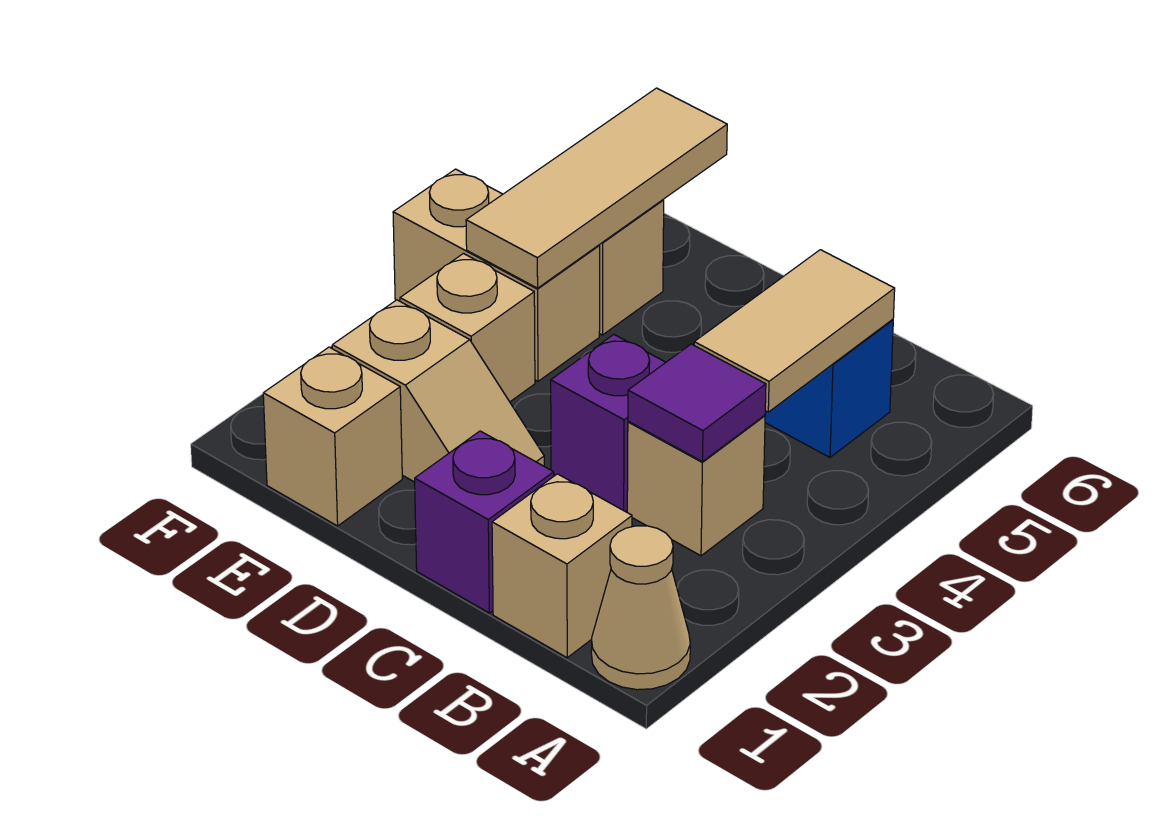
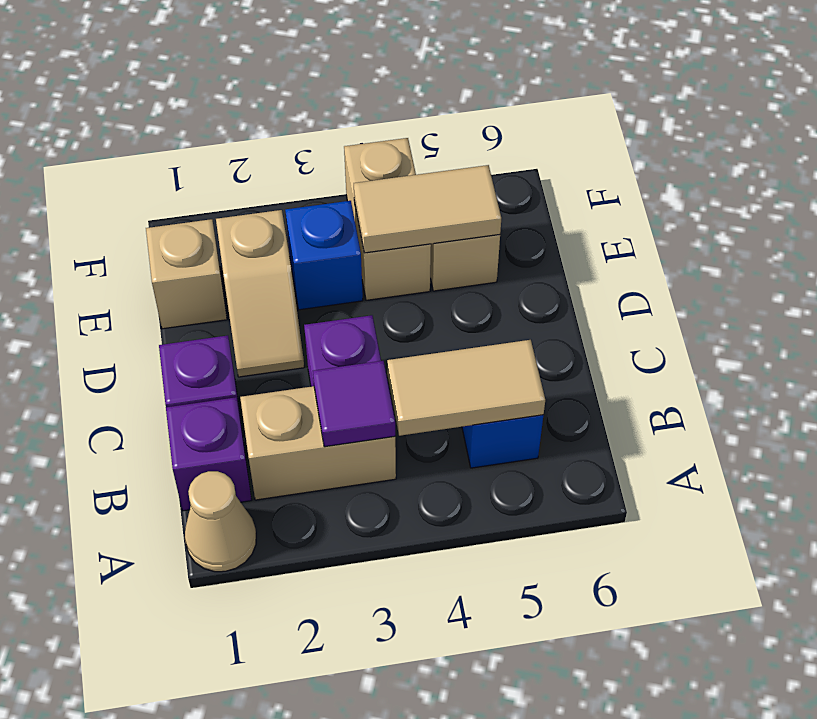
tan 1x1 brick [492,474,632,658] -> purple 1x1 brick [166,397,252,511]
tan 1x1 brick [627,415,765,556] -> tan 1x2 brick [240,386,396,500]
tan 1x1 brick [400,254,535,402] -> blue 1x1 brick [285,201,363,310]
tan 1x3 tile [466,88,727,288] -> tan 1x2 tile [354,165,501,253]

